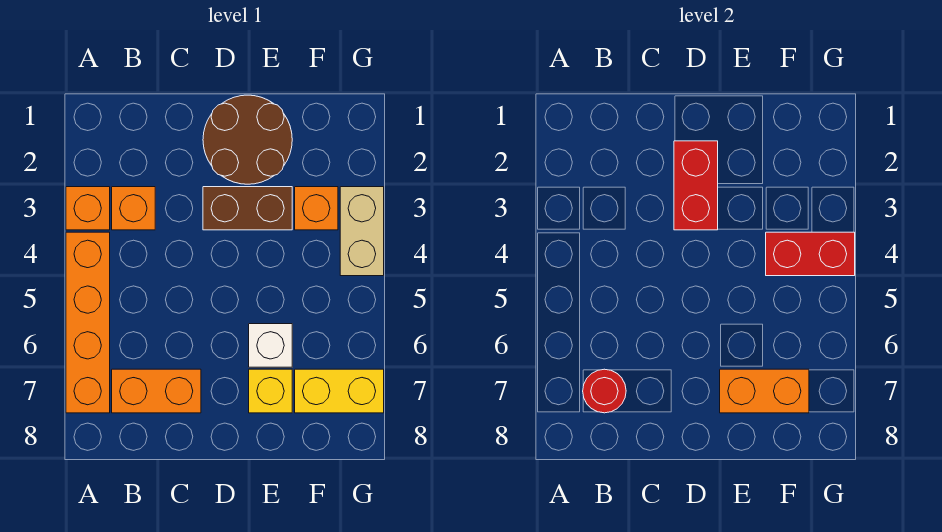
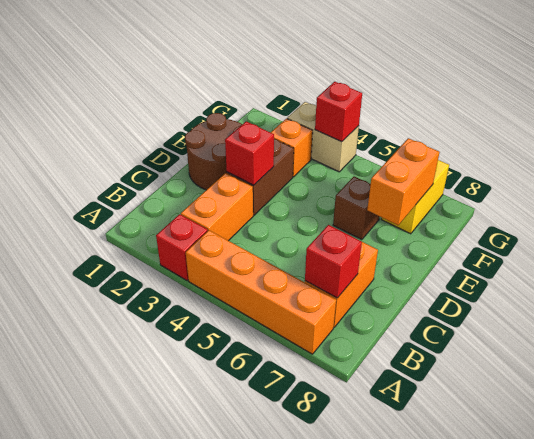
orange 1x1 brick [66,187,110,230] -> red 1x1 brick [156,214,207,280]
orange 1x1 brick [112,187,155,230] -> orange 1x2 brick [181,173,253,241]
red 1x1 round brick [583,369,626,413] -> red 1x1 brick [305,225,362,298]
red 1x2 brick [674,141,718,230] -> red 1x1 brick [225,121,274,185]
white 1x1 brick [249,324,292,367] -> brown 1x1 brick [333,176,380,240]
yellow 1x1 brick [249,369,292,413] -> none
red 1x2 brick [766,232,855,276] -> red 1x1 brick [315,82,362,142]

